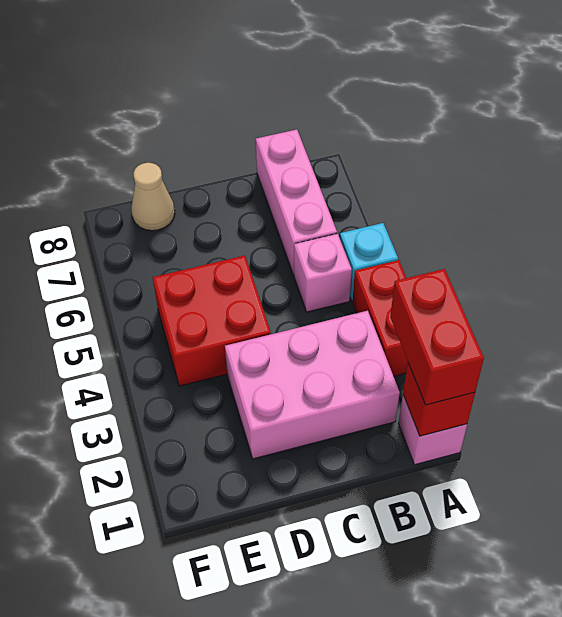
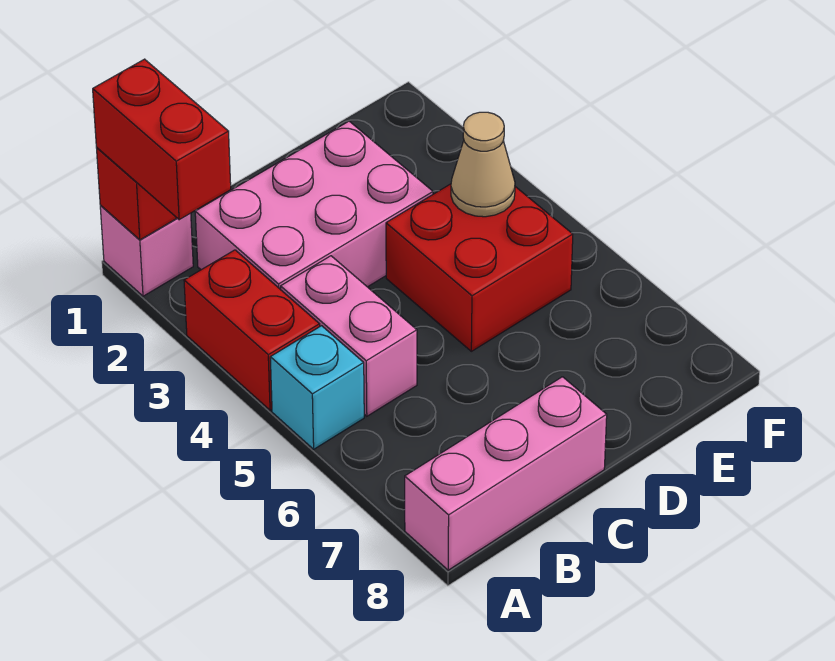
pink 1x1 brick [294,234,352,312] -> pink 1x2 brick [281,256,417,416]
pink 1x3 brick [256,130,337,275] -> pink 1x3 brick turned to [405,377,607,570]
tan 1x1 cone [131,163,175,231] -> tan 1x1 cone moved to [451,112,515,217]

